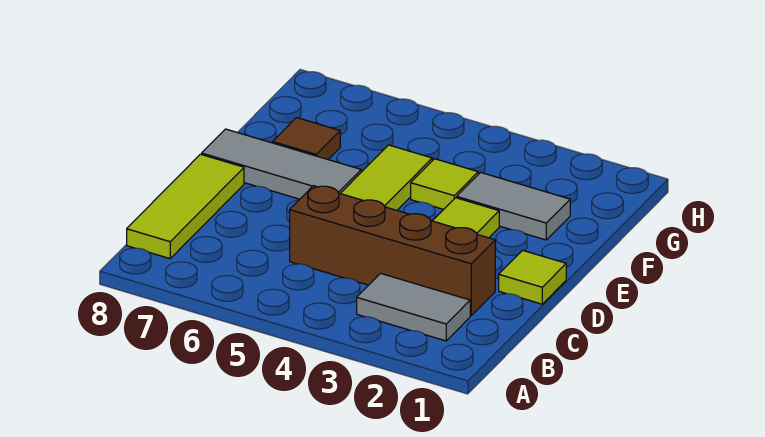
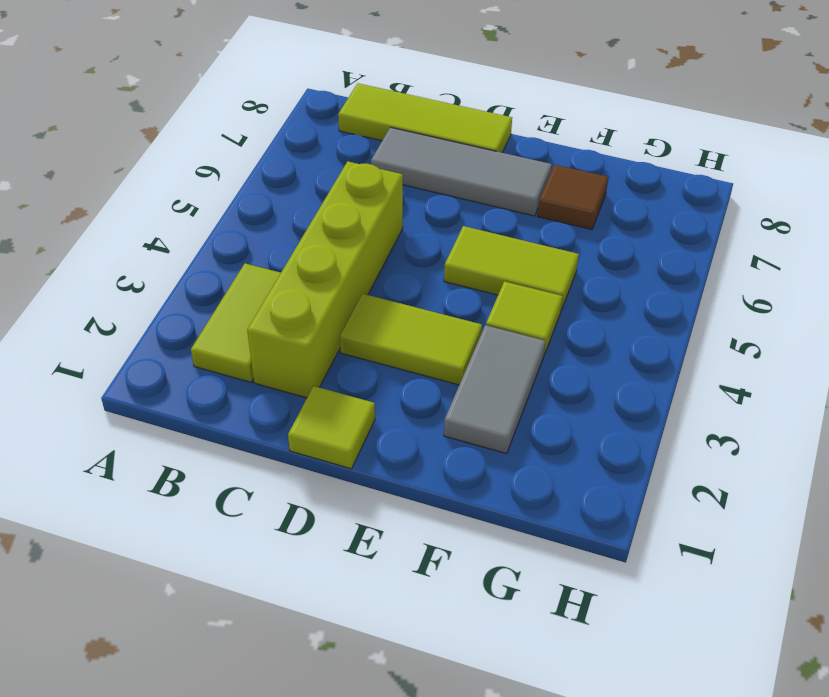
grey 1x2 tile [357,273,470,341] -> lime 1x2 tile [191,263,281,382]
brown 1x4 brick [290,186,495,316] -> lime 1x4 brick [247,161,403,398]
grey 1x3 tile [202,129,361,199] -> grey 1x3 tile turned to [371,127,552,216]

